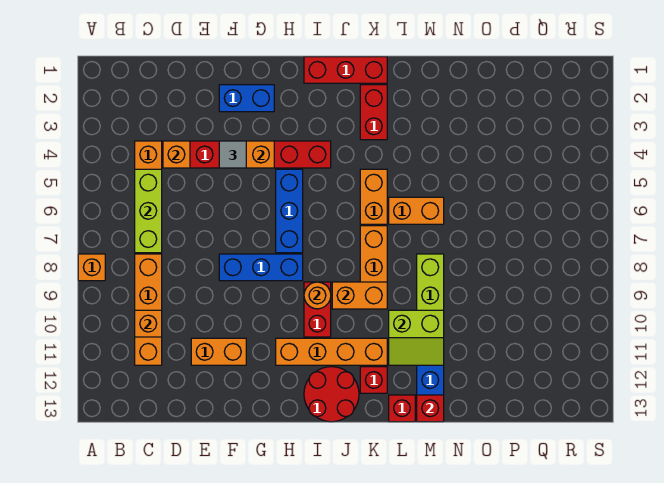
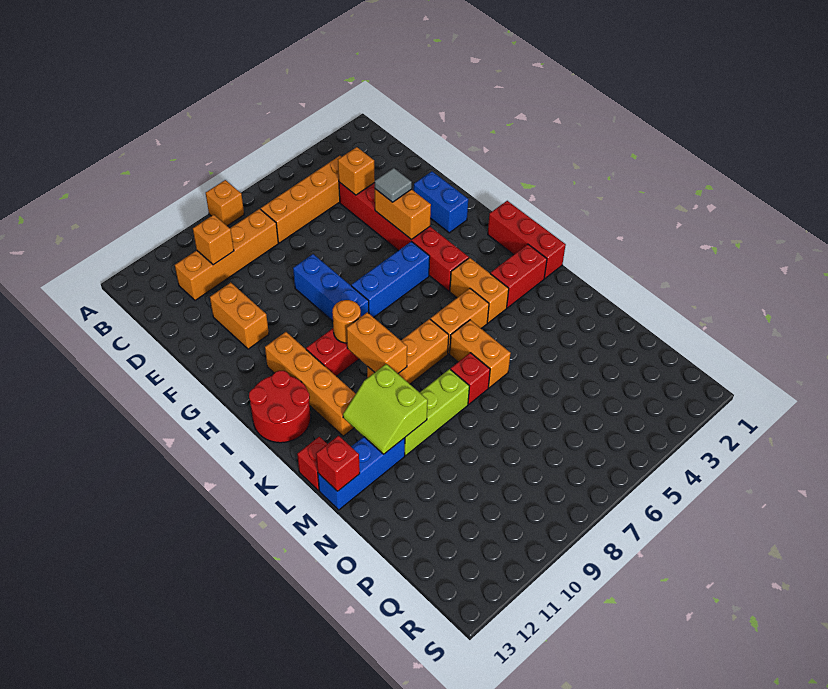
lime 1x3 brick [135,169,162,253] -> none
none -> orange 1x2 brick [450,258,509,323]
red 1x1 brick [360,367,387,393] -> red 1x1 brick moved to [451,353,490,404]

